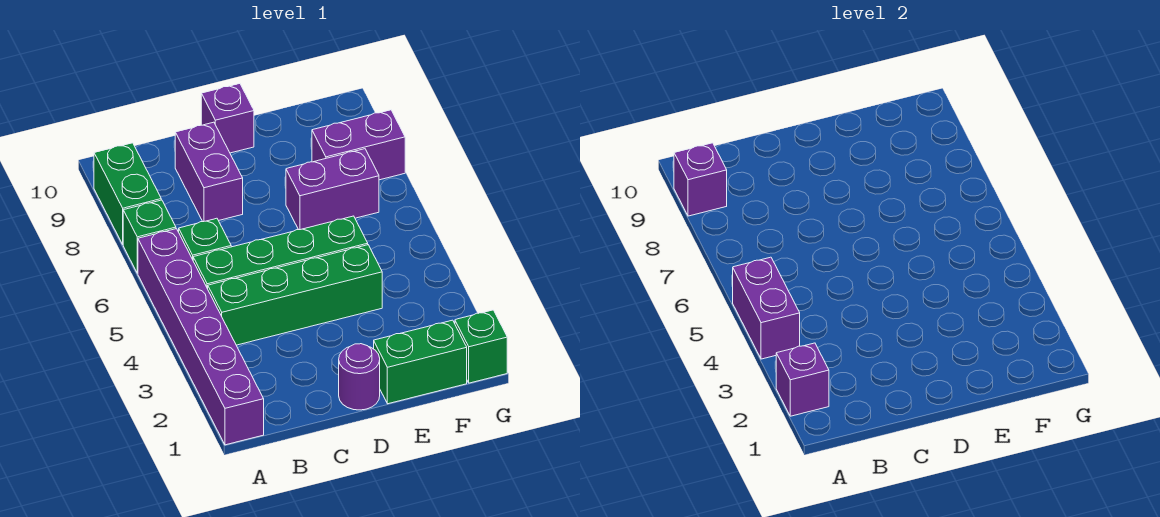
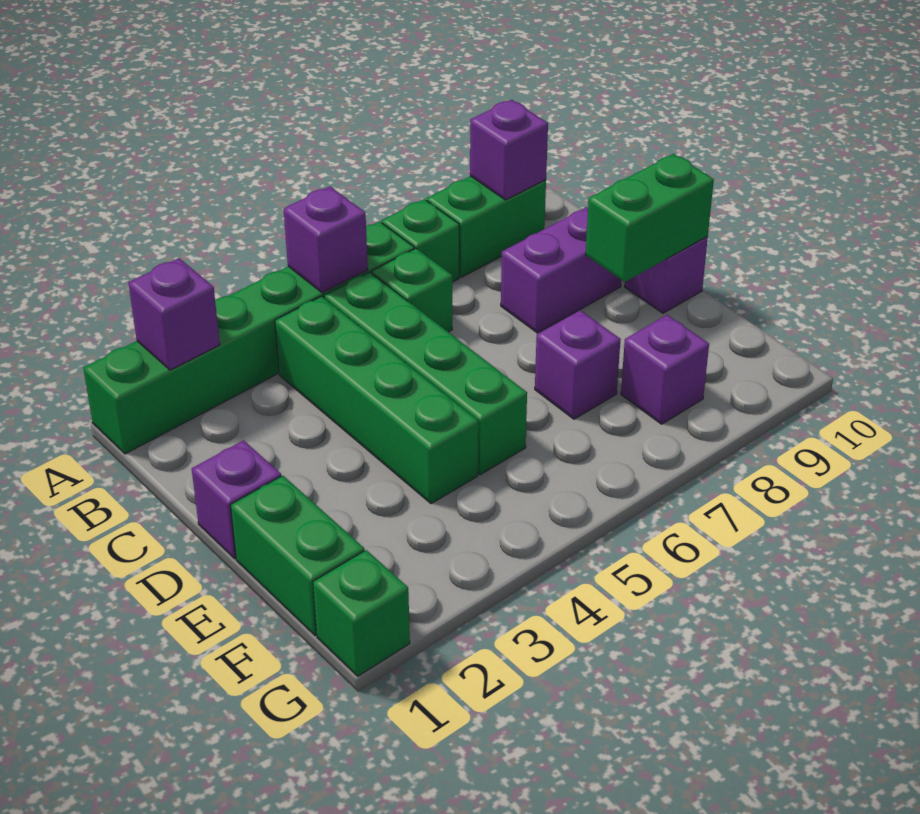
purple 1x6 brick [138,229,264,445] -> green 1x6 brick [83,221,414,454]
purple 1x2 brick [733,257,800,359] -> purple 1x1 brick [284,186,368,293]
purple 1x1 round brick [339,344,380,410] -> purple 1x1 brick [192,440,281,559]
none -> green 1x2 brick [586,154,714,282]
purple 1x2 brick [286,149,379,230] -> purple 1x1 brick [535,310,621,419]
purple 1x2 brick [312,110,405,180] -> purple 1x1 brick [621,315,709,424]

